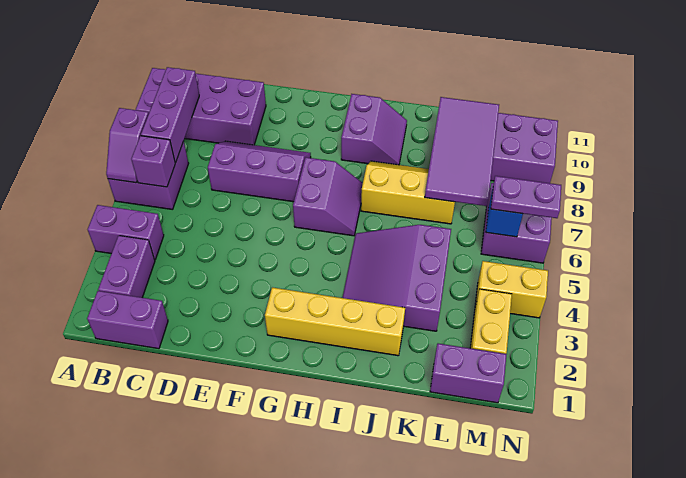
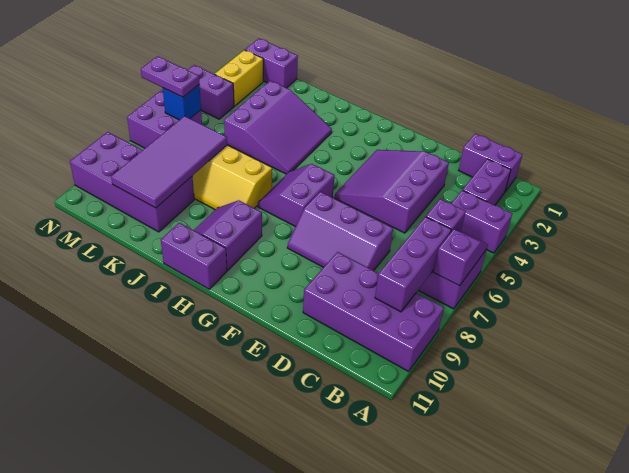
none -> purple 3x3 slope [335,150,449,233]
yellow 1x4 brick [265,287,405,356] -> none
none -> purple 1x2 brick [161,223,227,289]
yellow 1x2 brick [475,261,548,318] -> purple 1x2 brick [188,65,234,119]

